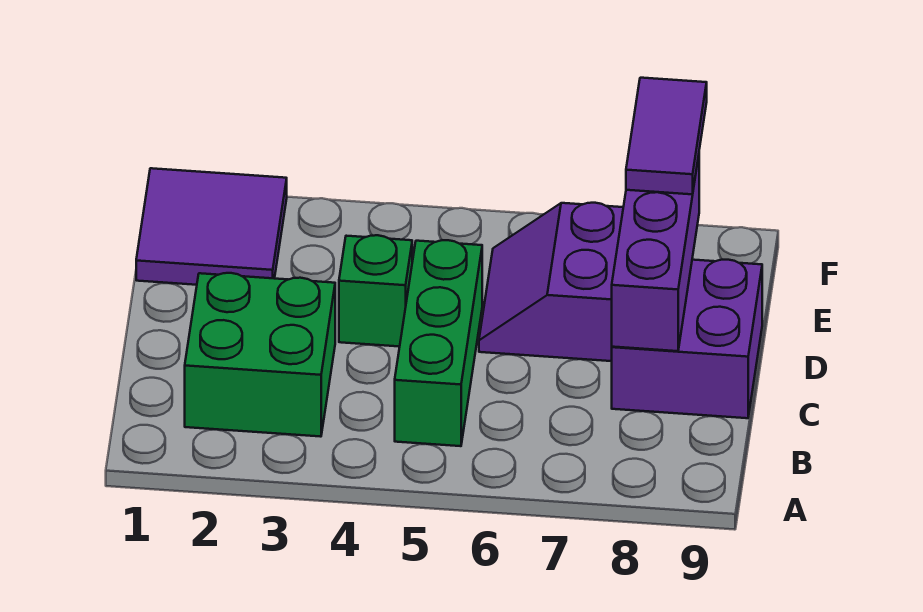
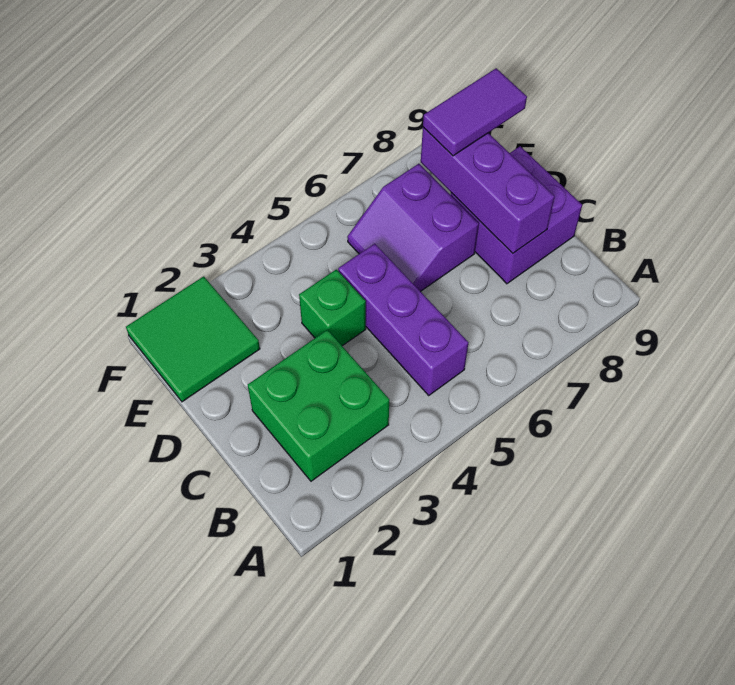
green 1x3 brick [395,240,482,446] -> purple 1x3 brick [338,244,468,395]
purple 2x2 tile [136,168,287,285] -> green 2x2 tile [126,276,260,402]
purple 1x2 tile [626,78,707,194] -> purple 1x2 tile turned to [423,68,527,156]

